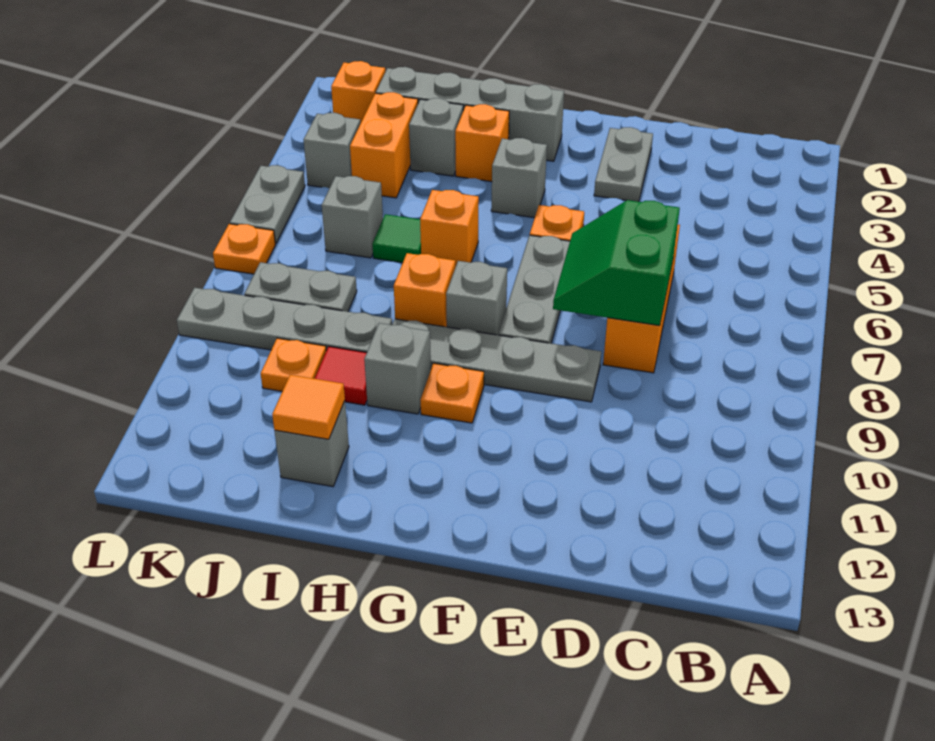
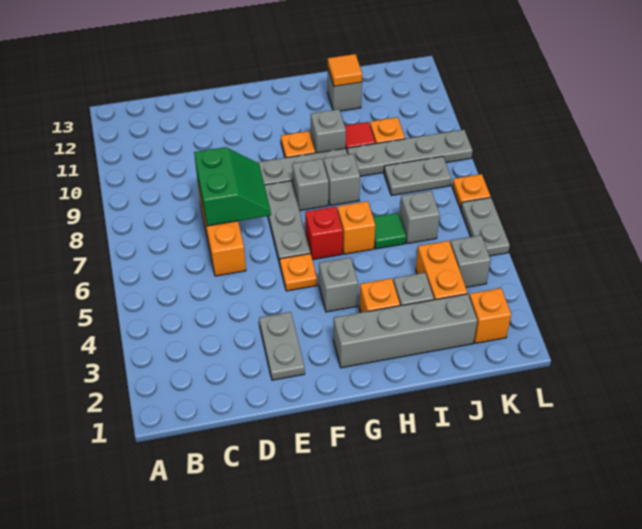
none -> red 1x1 brick [305,206,343,260]
orange 1x1 brick [394,253,455,327] -> grey 1x1 brick [324,154,360,206]

